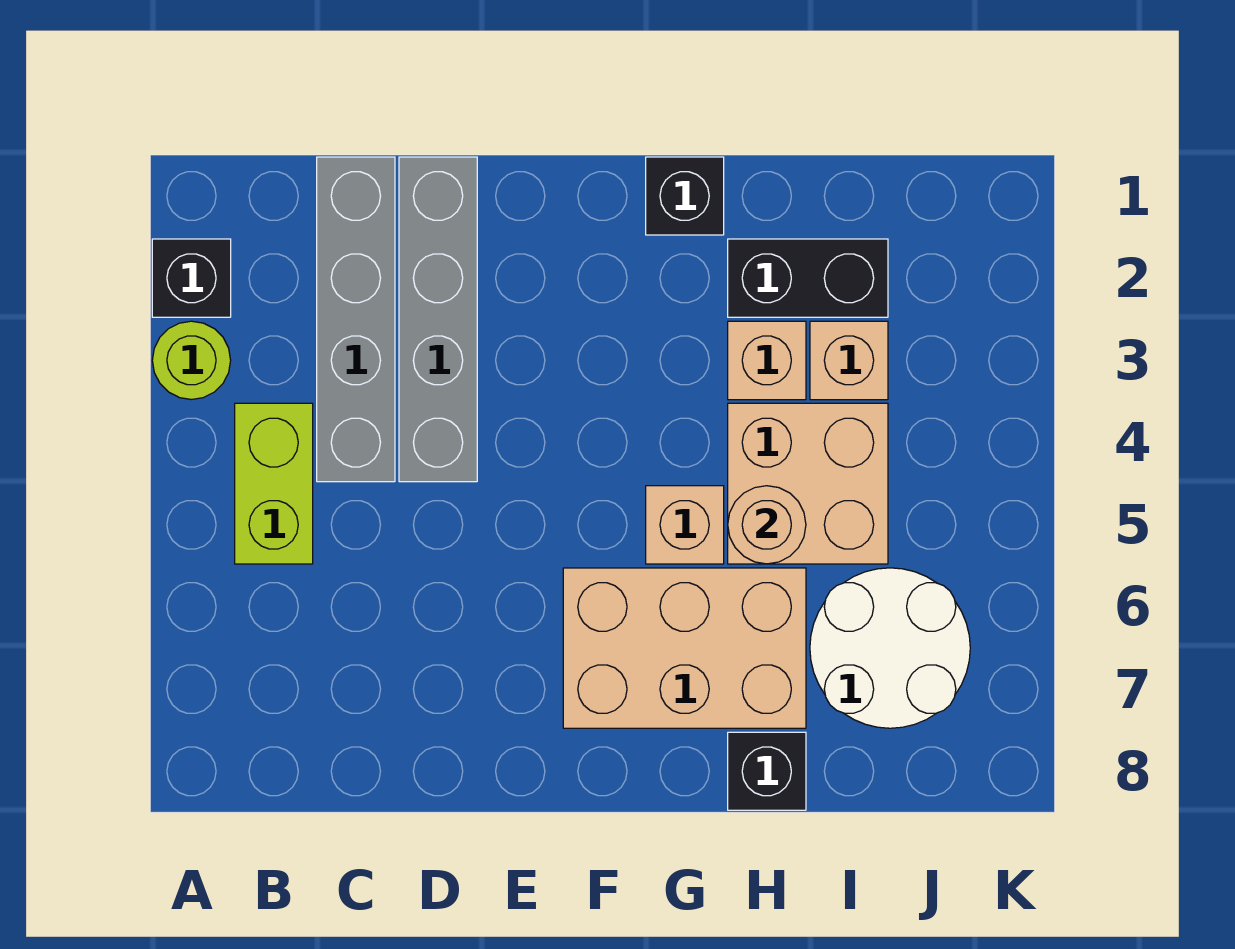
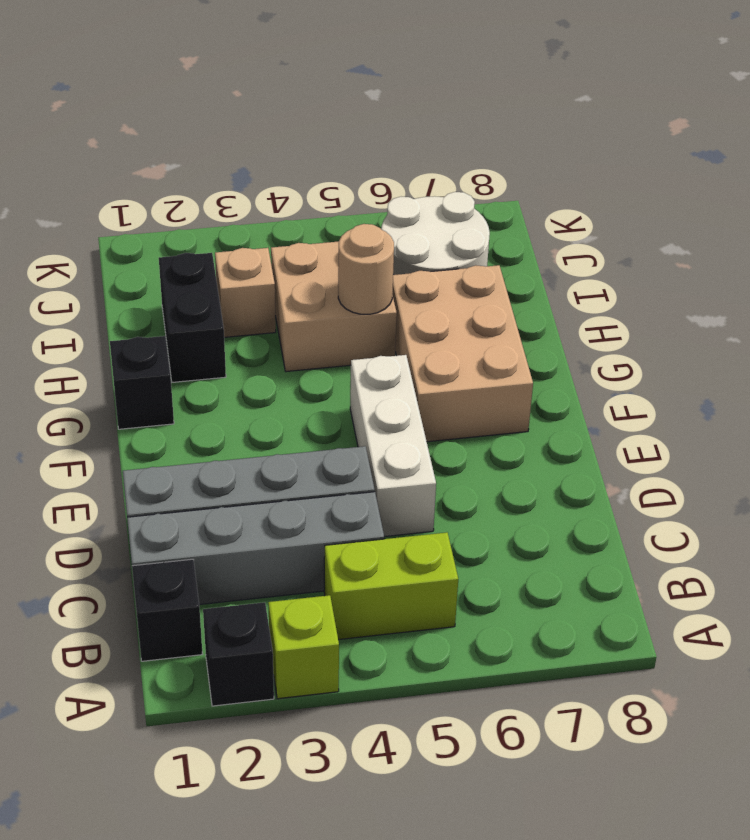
lime 1x1 round brick [152,321,231,399] -> lime 1x1 brick [268,595,339,699]
none -> white 1x3 brick [350,355,436,537]
tan 1x1 brick [646,486,724,564] -> none
tan 1x1 brick [728,321,806,400] -> none
black 1x1 brick [728,732,806,810] -> black 1x1 brick moved to [132,559,202,661]

